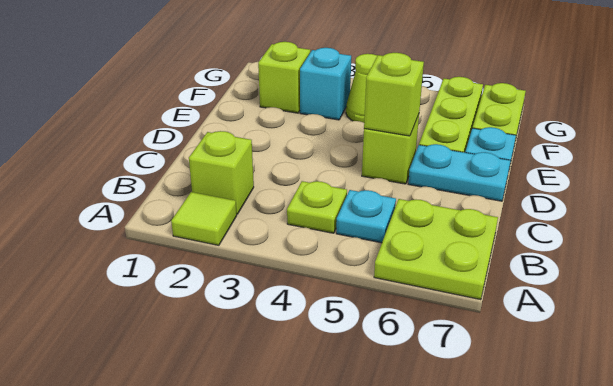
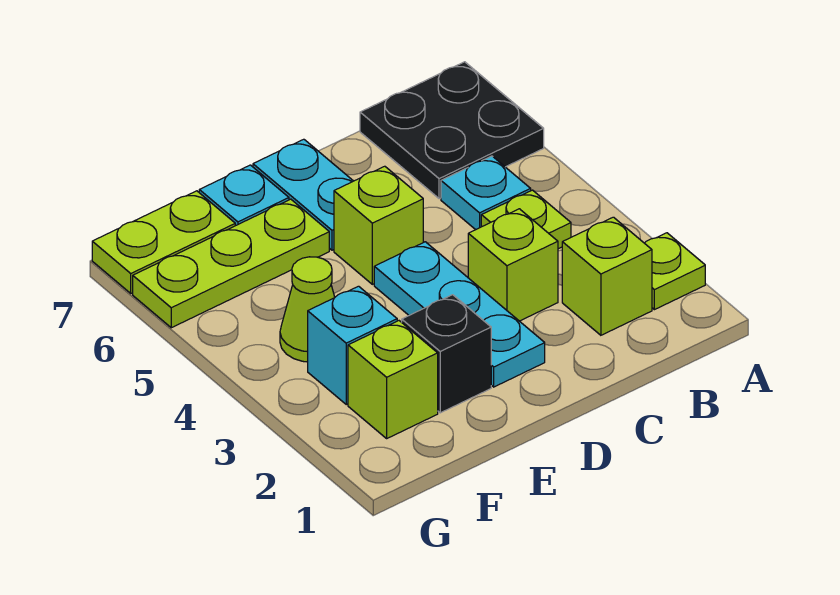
lime 1x1 tile [171,192,237,245] -> lime 1x1 plate [645,233,705,310]
lime 2x2 plate [374,199,498,300] -> black 2x2 plate [360,62,544,199]
none -> cyan 1x3 plate [374,242,545,387]
lime 1x1 brick [364,53,424,136] -> lime 1x1 brick moved to [468,209,558,321]
none -> black 1x1 brick [402,295,491,413]

